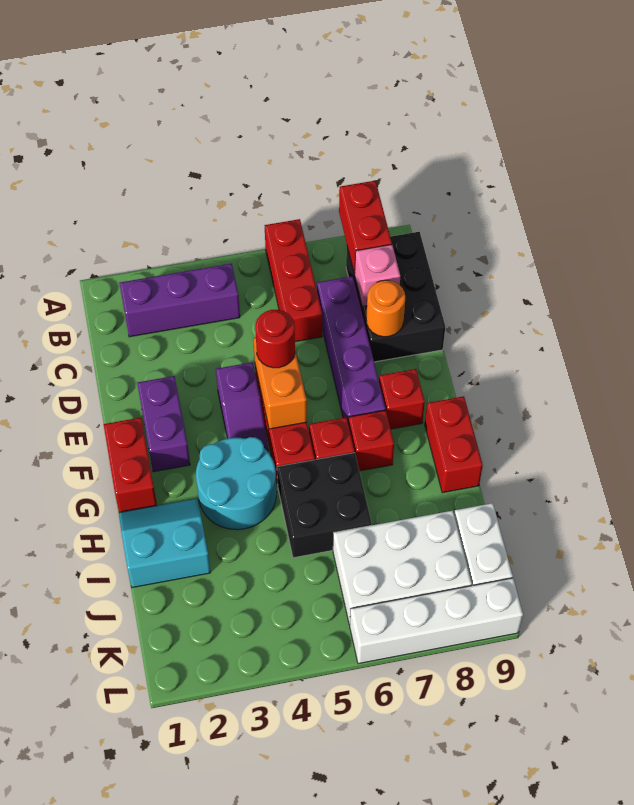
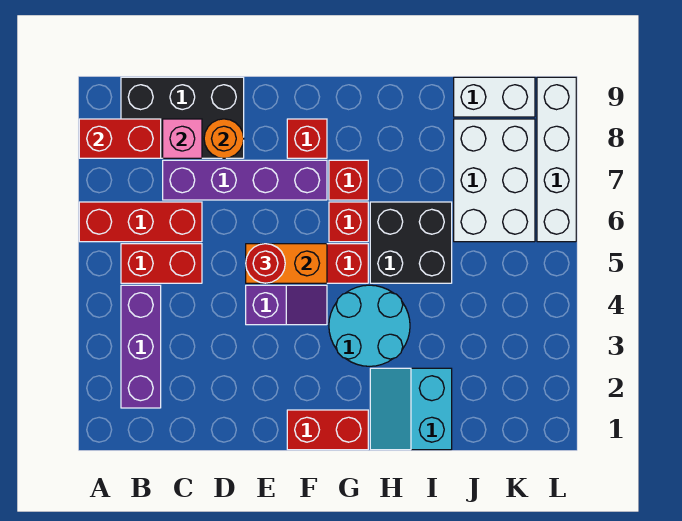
purple 1x2 brick [137,376,190,472] -> none
red 1x2 brick [425,396,483,493] -> red 1x2 brick moved to [121,244,202,283]

